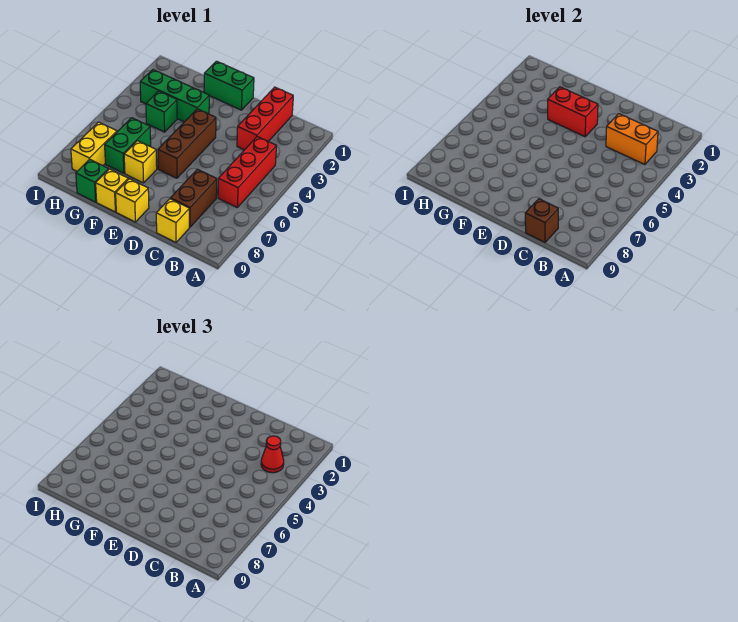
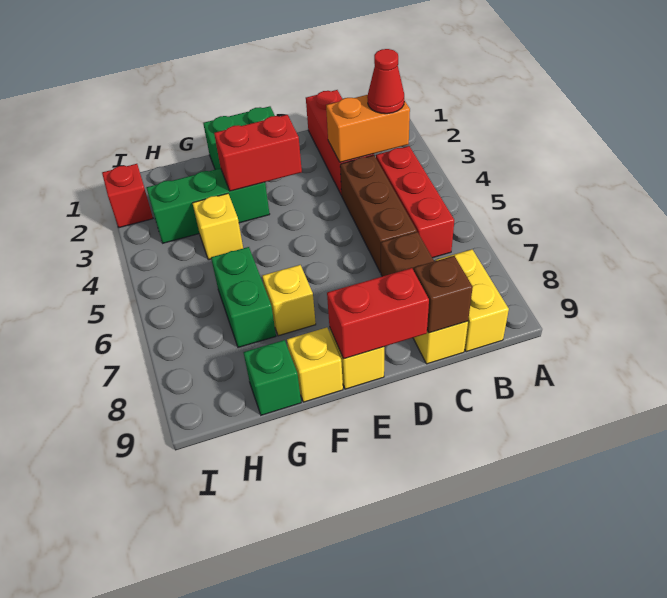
none -> red 1x2 brick [327,268,429,359]
brown 1x3 brick [158,109,216,178] -> brown 1x3 brick moved to [340,155,417,273]
green 1x1 brick [146,91,177,132] -> yellow 1x1 brick [193,194,243,260]
yellow 1x2 brick [71,122,117,171] -> yellow 1x2 brick moved to [436,249,509,352]
none -> red 1x1 brick [102,164,153,228]

